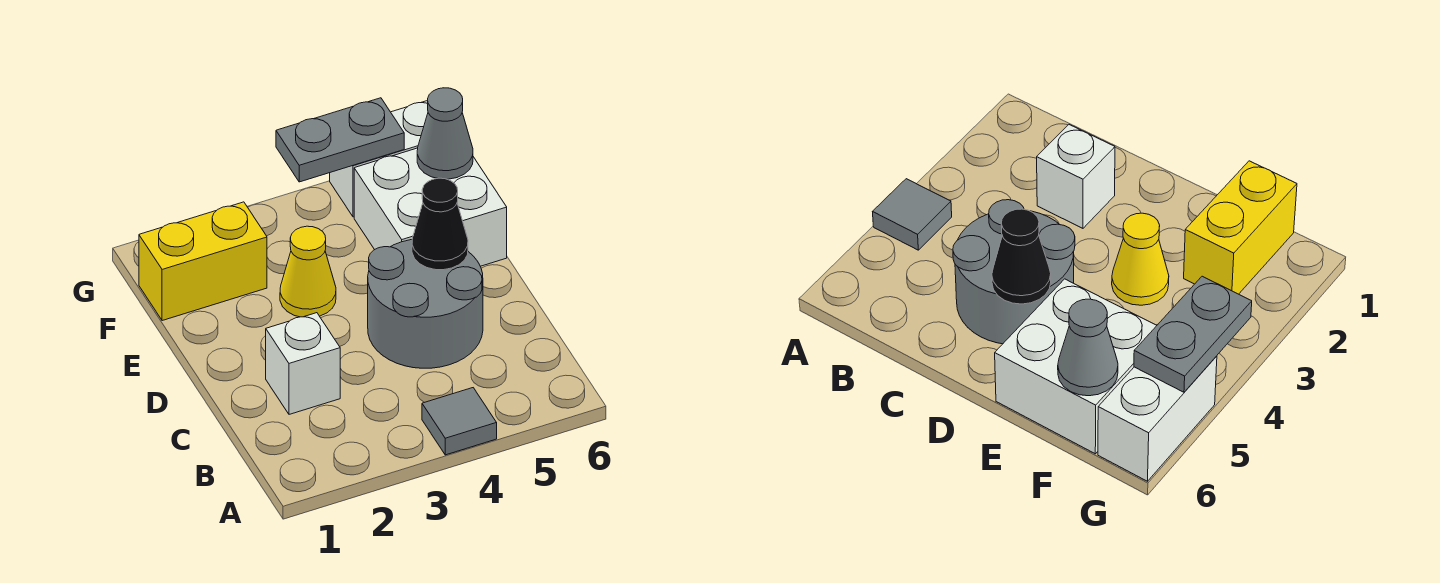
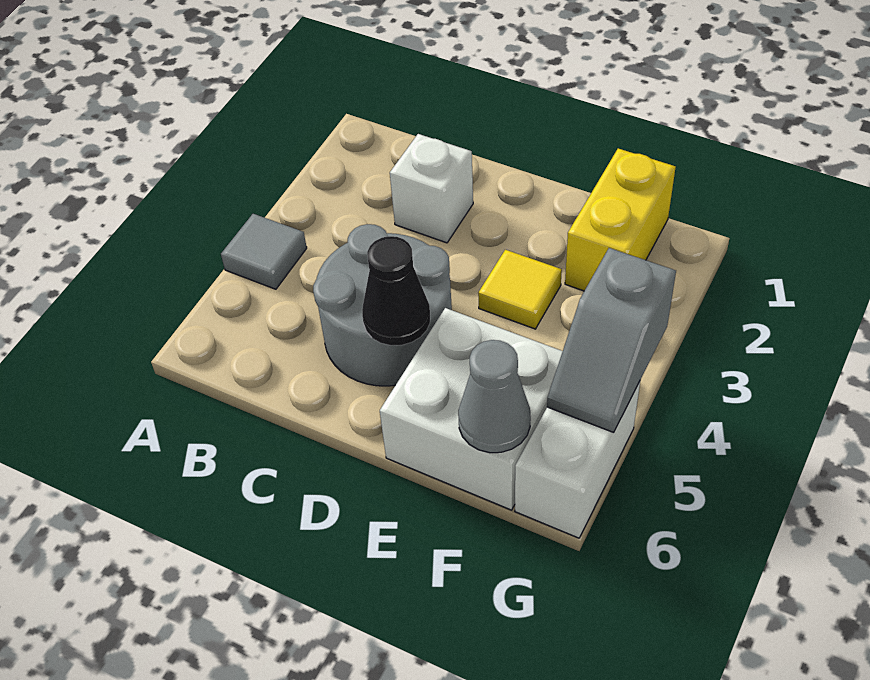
yellow 1x1 cone [280,226,336,317] -> yellow 1x1 tile [478,250,562,329]
grey 1x2 plate [276,98,404,182] -> grey 1x2 slope [547,248,676,432]

